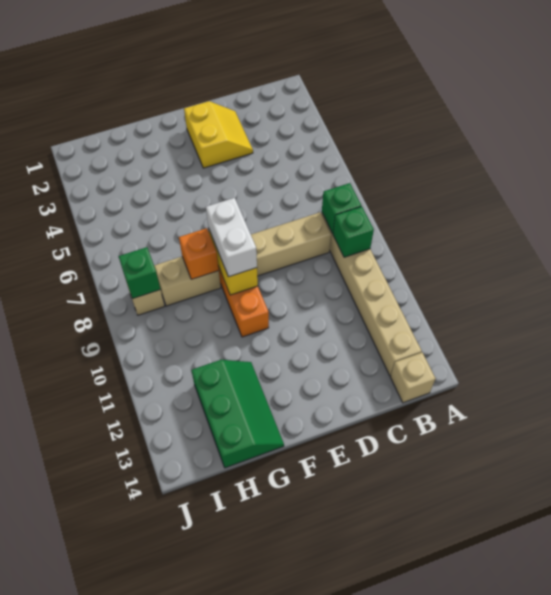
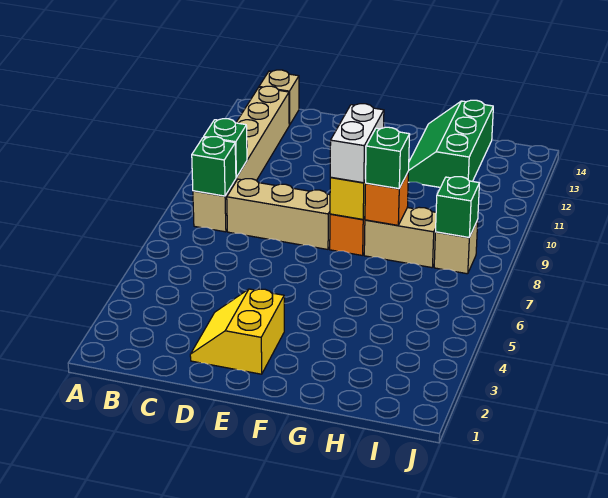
none -> green 1x1 brick [366,127,410,189]

